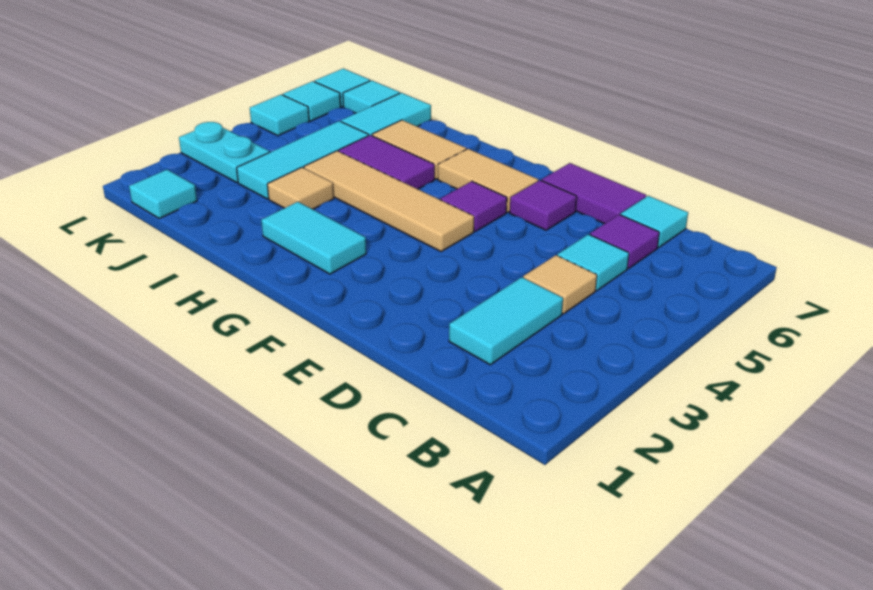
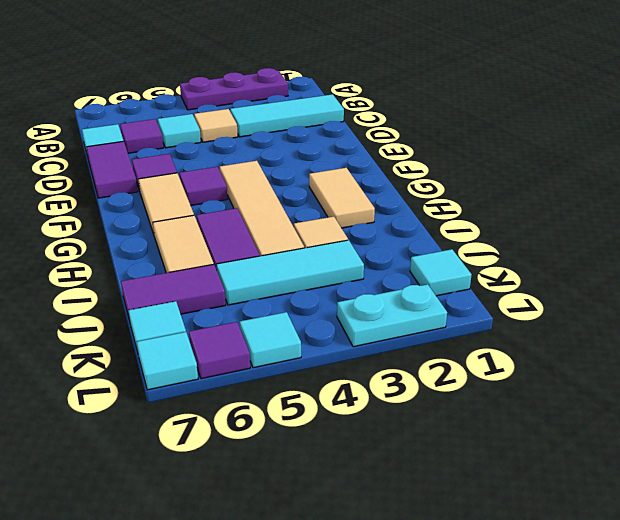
none -> purple 1x3 plate [180,68,288,110]
cyan 1x2 tile [449,277,563,365] -> cyan 1x3 tile [230,94,344,137]
cyan 1x2 tile [261,202,366,274] -> tan 1x2 tile [309,168,375,228]
cyan 1x2 tile [341,93,431,136] -> purple 1x2 tile [121,264,226,321]
cyan 1x2 plate [179,122,270,183] -> cyan 1x2 plate turned to [337,284,447,347]
cyan 1x1 tile [283,81,341,121] -> purple 1x1 tile [189,322,250,379]

